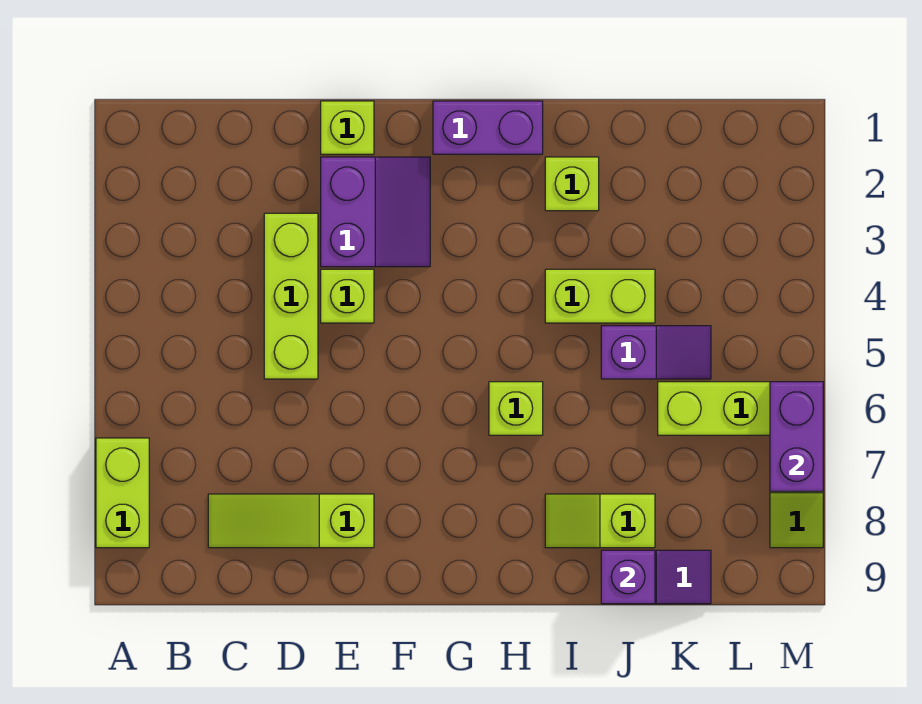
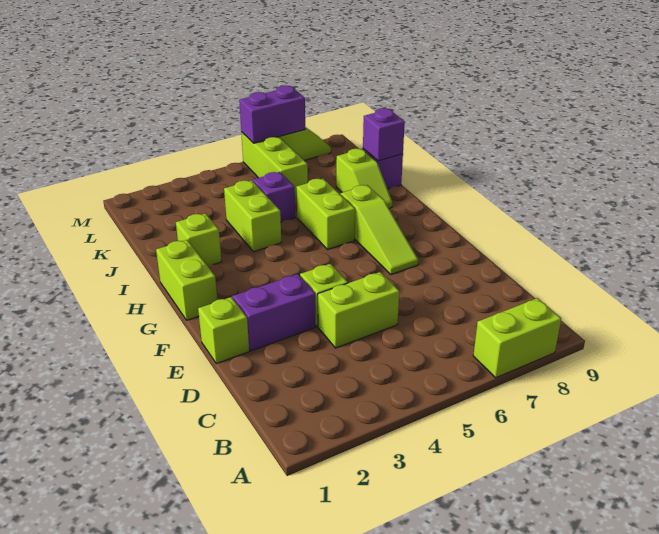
lime 1x3 slope [208,494,374,548] -> lime 1x3 slope moved to [341,185,418,274]
lime 1x3 brick [264,213,318,379] -> lime 1x2 brick [318,272,399,348]
purple 1x2 brick [433,101,543,154] -> lime 1x2 brick [156,240,217,320]
lime 1x1 brick [489,382,543,435] -> lime 1x2 brick [296,179,355,250]

